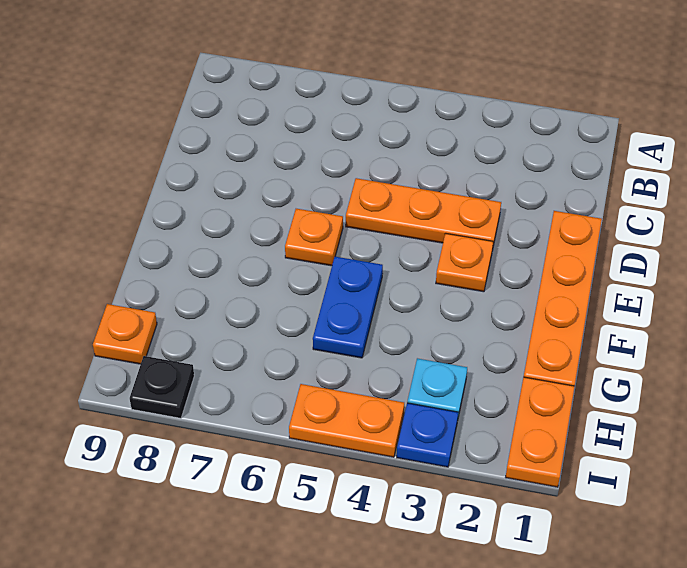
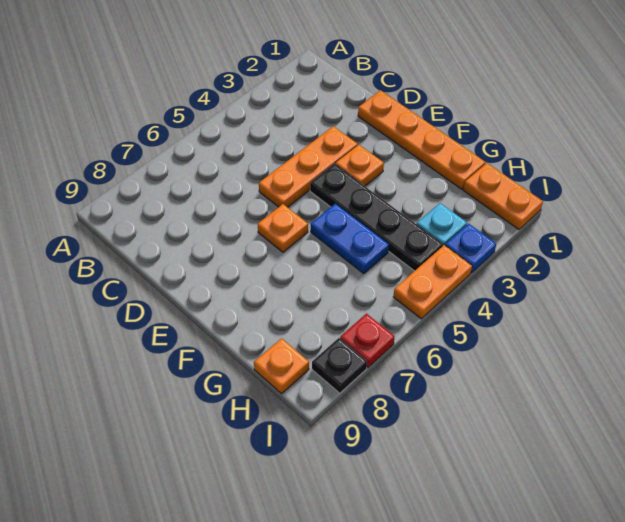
none -> black 1x4 plate [310,164,443,271]
none -> red 1x1 plate [340,314,395,368]

